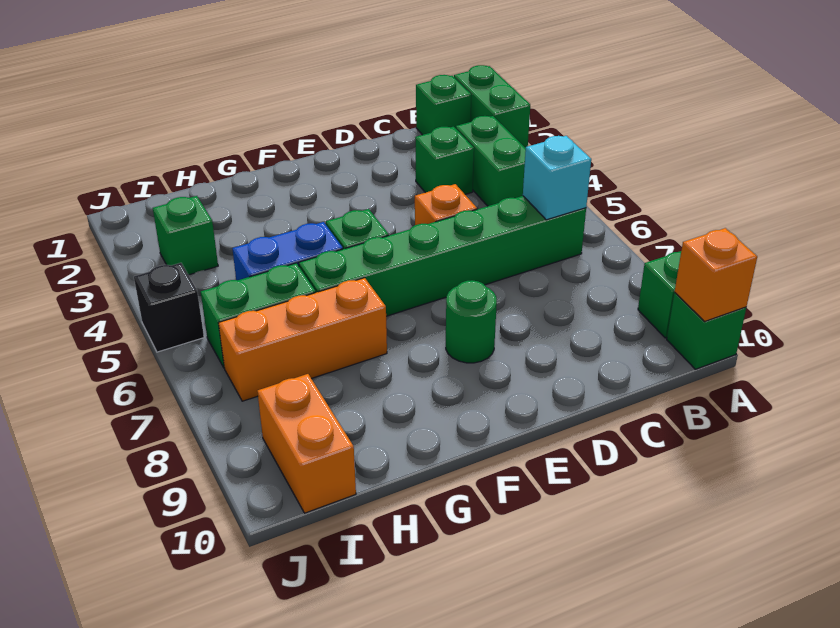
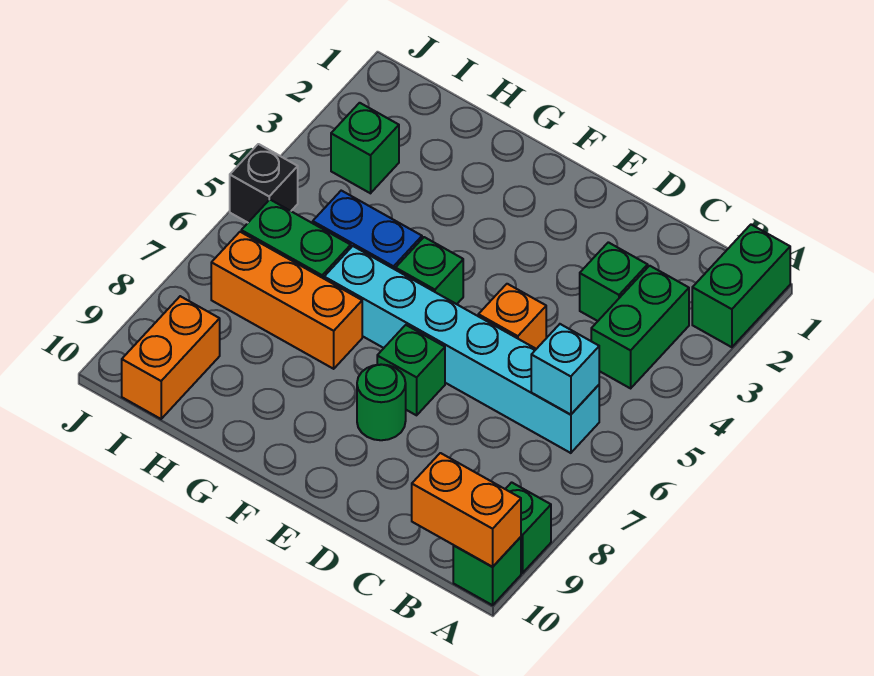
orange 1x1 brick [675,228,757,321] -> orange 1x2 brick [412,453,521,567]
green 1x1 brick [416,75,471,135] -> green 1x1 brick moved to [377,325,445,415]
green 1x6 brick [299,196,586,316] -> cyan 1x6 brick [324,246,599,453]

